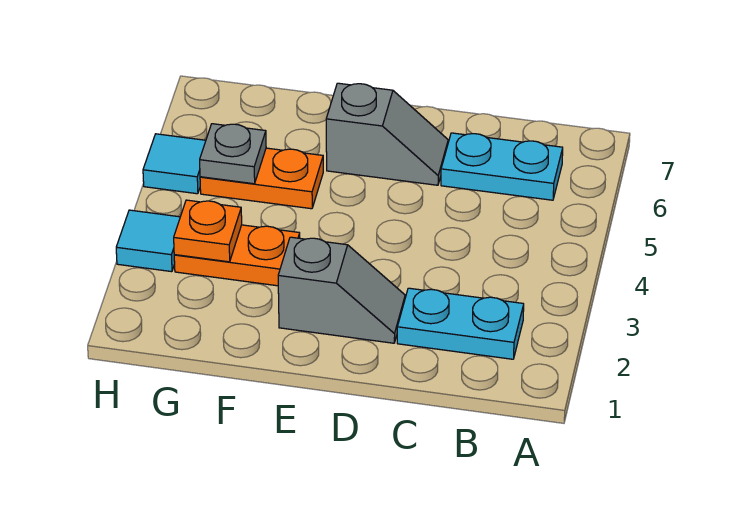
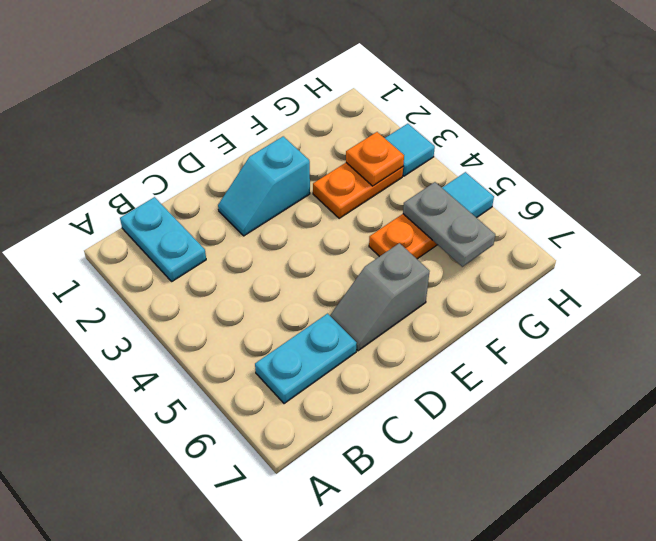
cyan 1x2 plate [397,288,524,359] -> cyan 1x2 plate turned to [120,197,206,281]
grey 1x2 slope [278,237,405,343] -> cyan 1x2 slope [218,136,310,236]
grey 1x1 plate [200,124,266,184] -> grey 1x2 plate [403,182,495,267]

